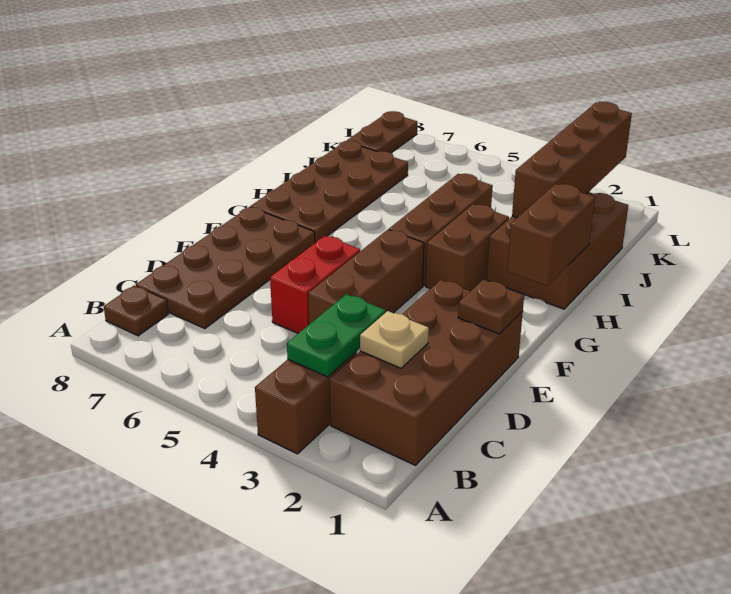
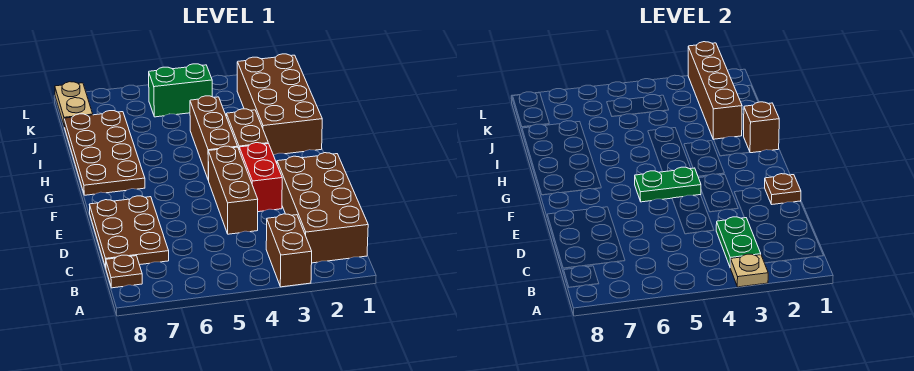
tan 1x1 plate [360,311,429,368] -> tan 1x1 plate moved to [730,254,768,287]
brown 2x4 plate [136,207,315,329] -> brown 2x3 plate [89,196,169,267]
red 1x2 brick [270,236,360,333] -> red 1x2 brick moved to [239,143,282,212]
none -> green 1x2 plate [635,167,701,202]
brown 1x2 brick [507,184,595,286] -> brown 1x1 brick [744,102,779,153]
brown 2x3 brick [487,192,628,309] -> brown 2x4 brick [237,54,322,155]
none -> green 1x2 brick [149,64,212,117]
brown 1x2 plate [347,111,417,153] -> tan 1x2 plate [55,82,93,127]

